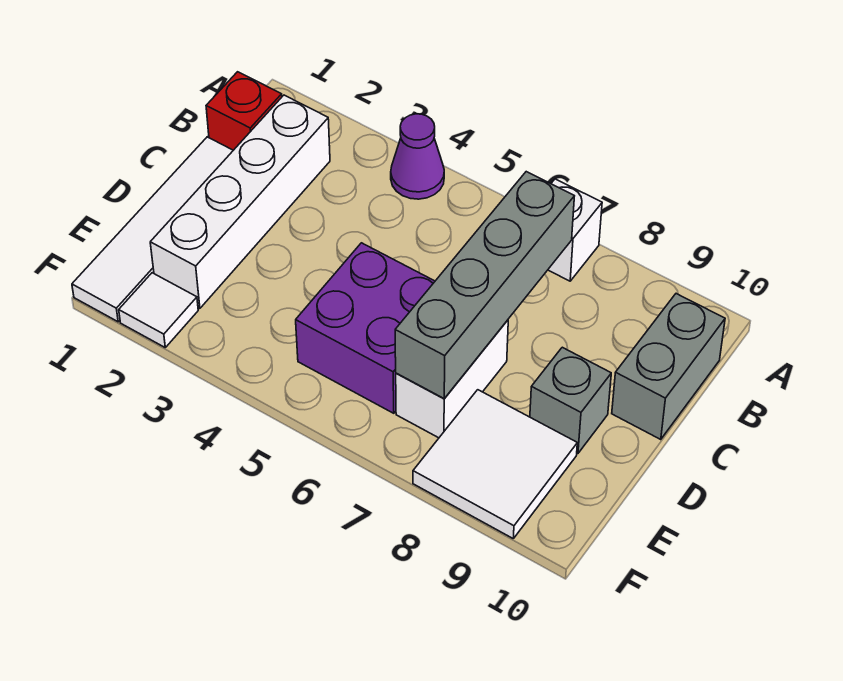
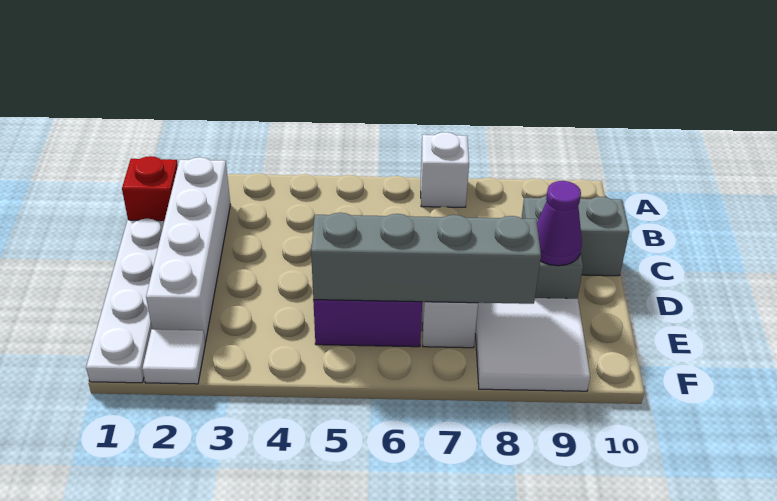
purple 1x1 cone [391,114,444,199] -> purple 1x1 cone moved to [537,181,582,266]
grey 1x4 brick [395,172,574,399] -> grey 1x4 brick turned to [311,213,541,304]
grey 1x2 brick [612,294,725,439] -> grey 1x2 brick turned to [522,196,629,276]
white 1x4 tile [72,137,233,322] -> white 1x4 plate [86,219,164,383]

